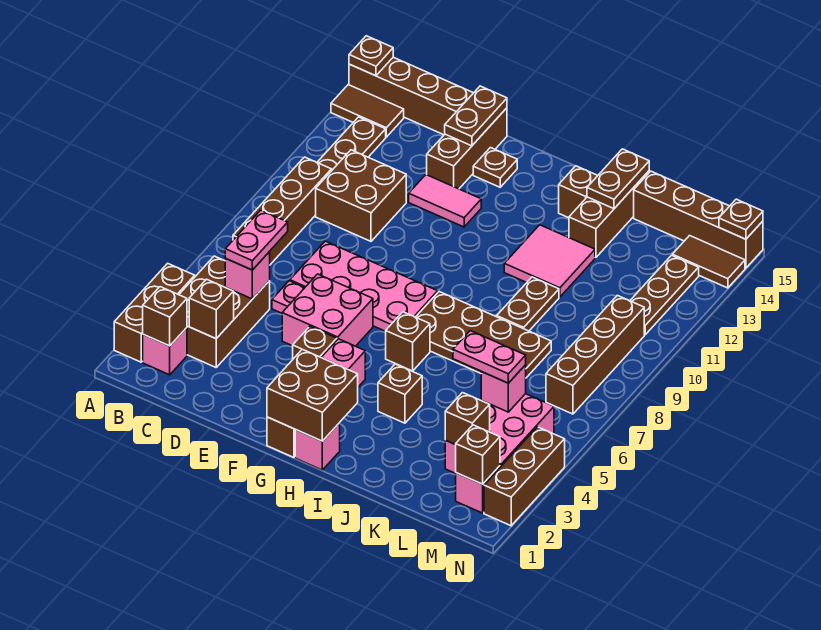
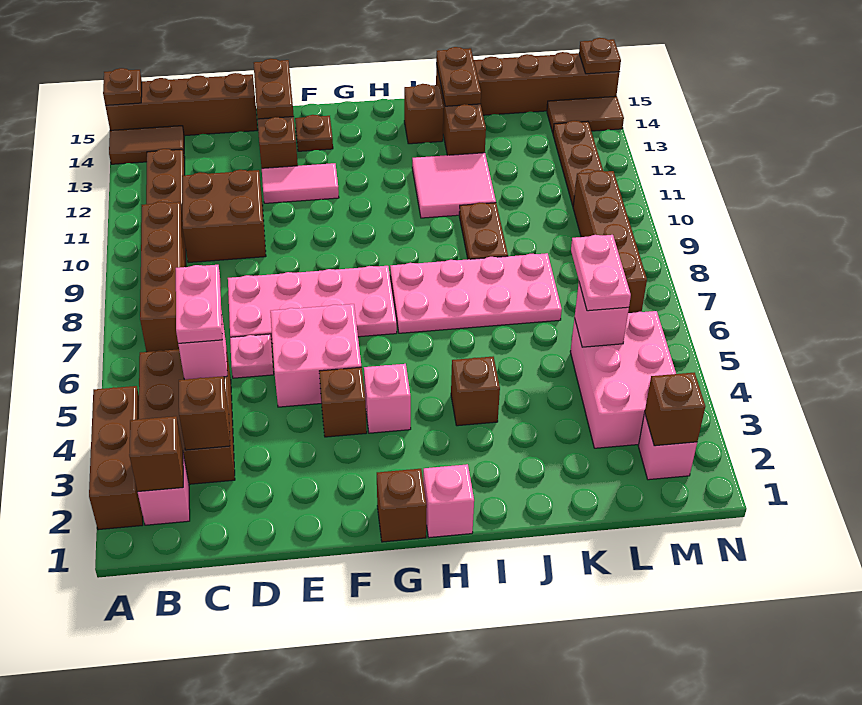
brown 2x2 brick [267,349,358,441] -> none
brown 1x1 brick [386,312,430,371] -> none
brown 2x4 plate [416,292,551,378] -> pink 2x4 plate [390,253,562,333]
pink 1x2 plate [453,331,526,383] -> pink 1x2 plate turned to [571,235,631,311]
brown 1x1 brick [445,393,490,444] -> none
brown 1x3 brick [484,427,565,526] -> none

